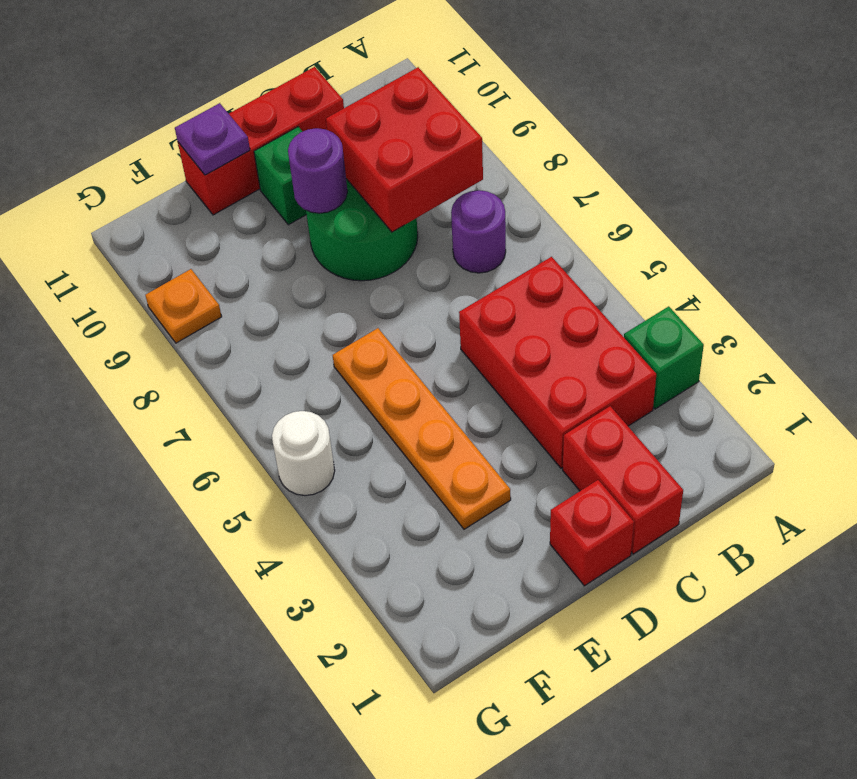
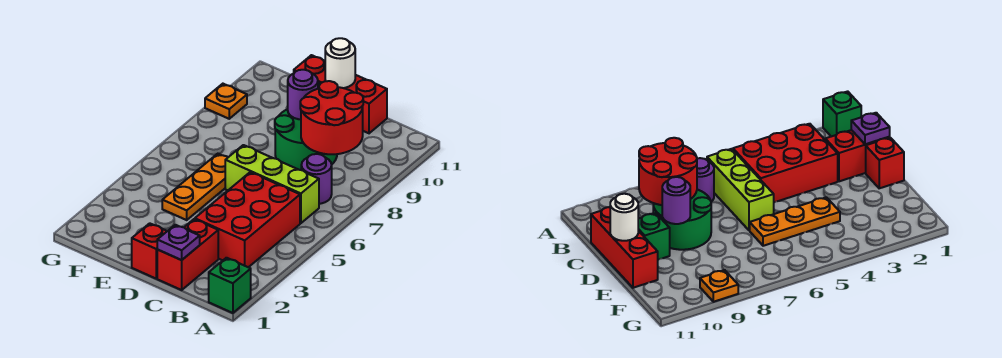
green 1x1 brick [624,306,704,409] -> green 1x1 brick moved to [209,258,251,313]
none -> lime 1x3 brick [225,145,319,223]
red 2x2 brick [326,67,483,232] -> red 2x2 round brick [300,81,363,154]
orange 1x4 plate [333,328,511,529] -> orange 1x3 plate [162,154,228,220]
purple 1x1 plate [175,103,250,175] -> purple 1x1 plate moved to [157,225,200,260]
white 1x1 round brick [272,411,335,496] -> white 1x1 round brick moved to [325,38,355,88]

